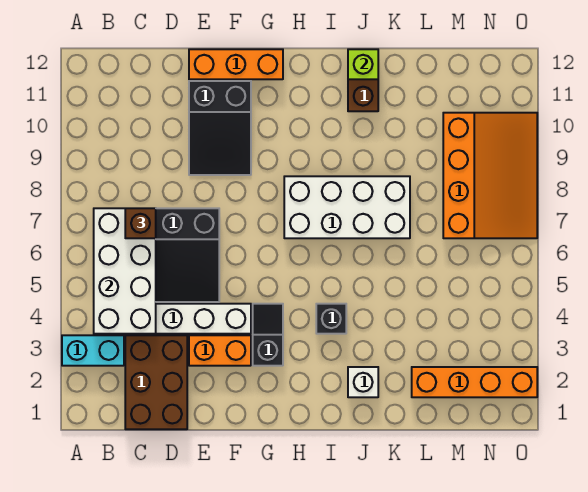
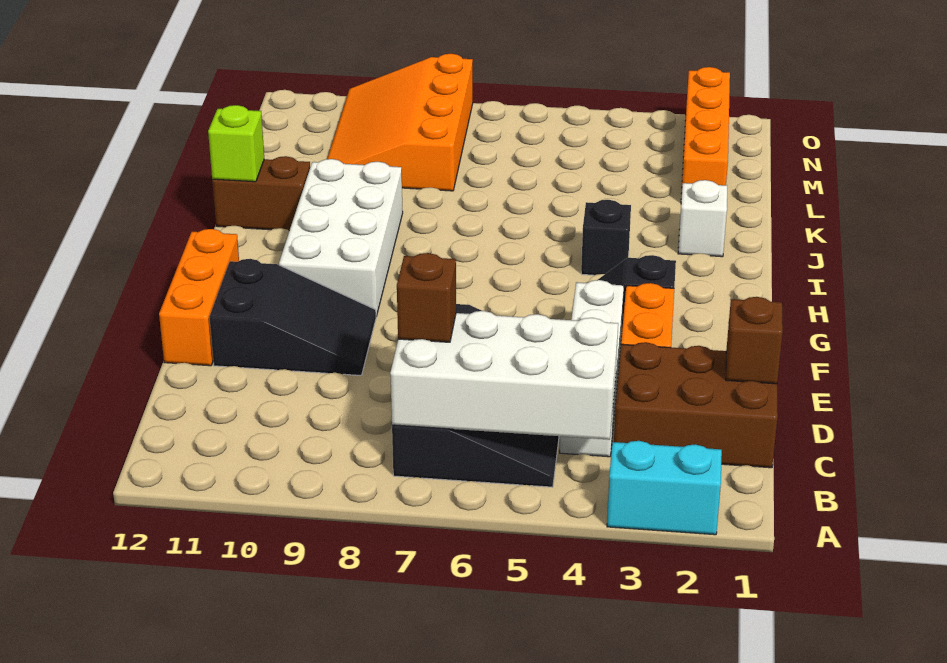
cyan 1x2 brick [62,335,124,366] -> cyan 1x2 brick turned to [607,441,722,535]
none -> brown 1x1 brick [726,297,783,384]
white 2x4 brick [284,176,410,238] -> white 2x4 brick moved to [279,159,403,316]
orange 3x4 slope [443,113,537,238] -> orange 3x4 slope turned to [327,54,473,191]

